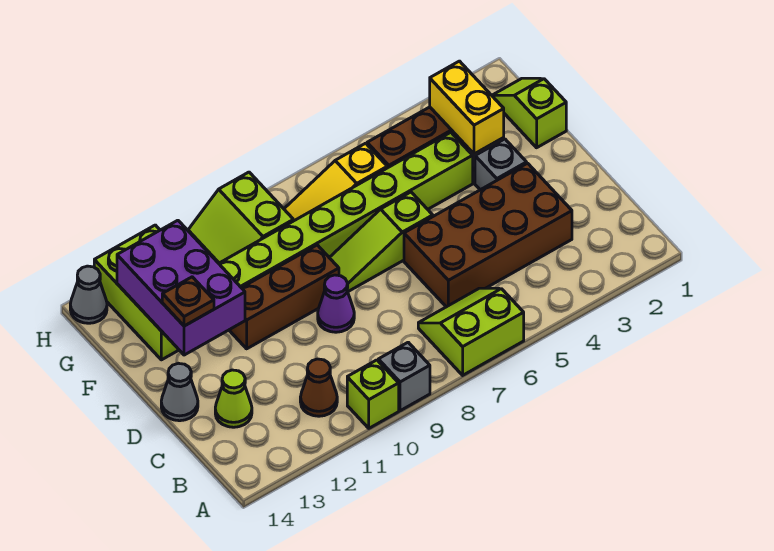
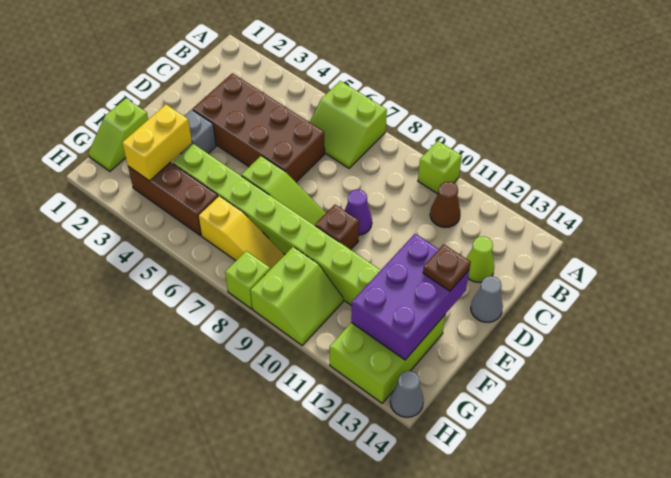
grey 1x1 brick [378,342,430,411] -> none
brown 1x3 brick [229,245,339,349] -> brown 1x1 brick [315,205,359,250]
none -> lime 1x1 brick [225,251,270,309]

